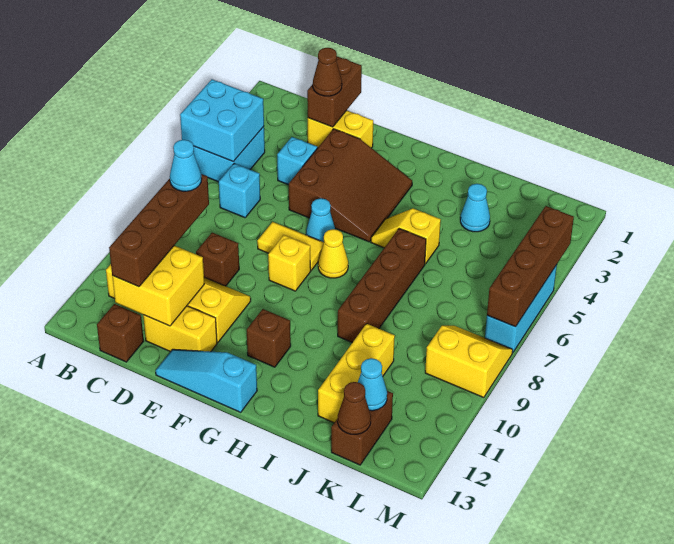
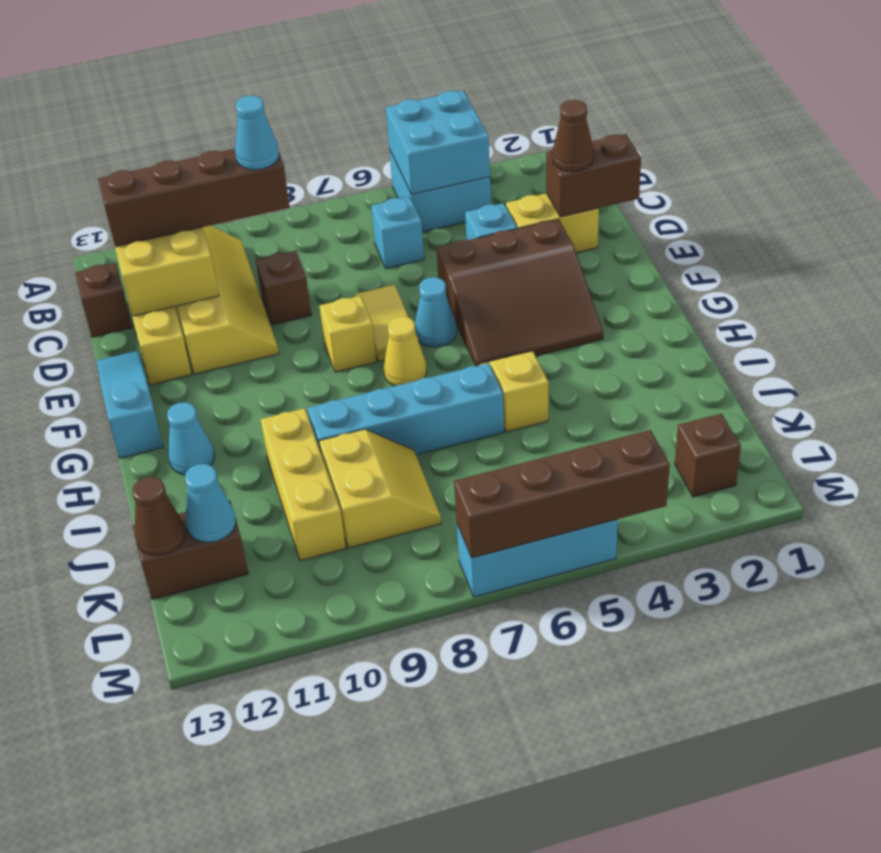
yellow 1x2 brick [308,110,373,148] -> yellow 1x2 brick turned to [506,193,599,253]
brown 1x1 brick [247,309,291,367] -> brown 1x1 brick moved to [675,414,741,497]
brown 1x4 brick [338,229,426,343] -> cyan 1x4 brick [308,363,504,455]
cyan 1x1 cone [460,184,490,232] -> cyan 1x1 cone moved to [167,402,214,475]
yellow 1x3 brick [318,324,395,423] -> yellow 1x3 brick turned to [260,408,346,561]
yellow 2x2 slope [425,326,513,398] -> yellow 2x2 slope moved to [319,429,441,548]

